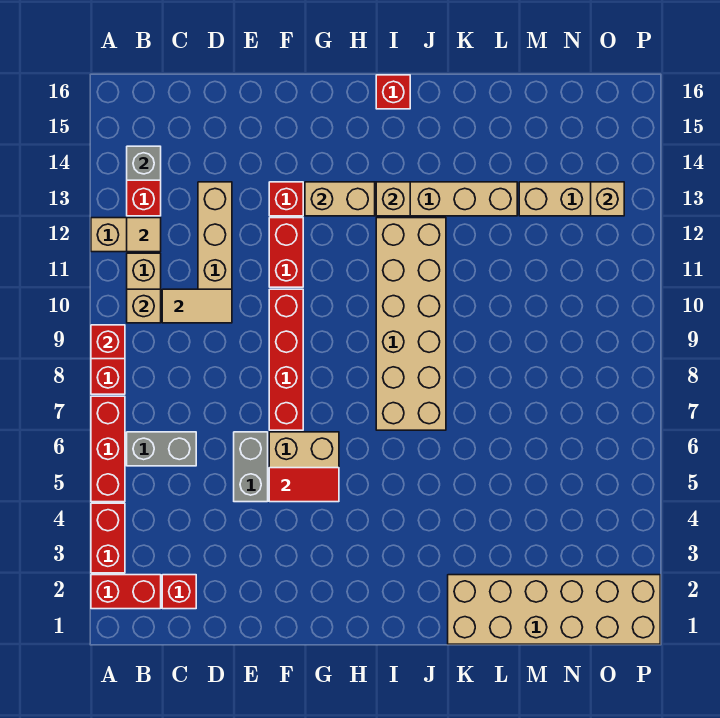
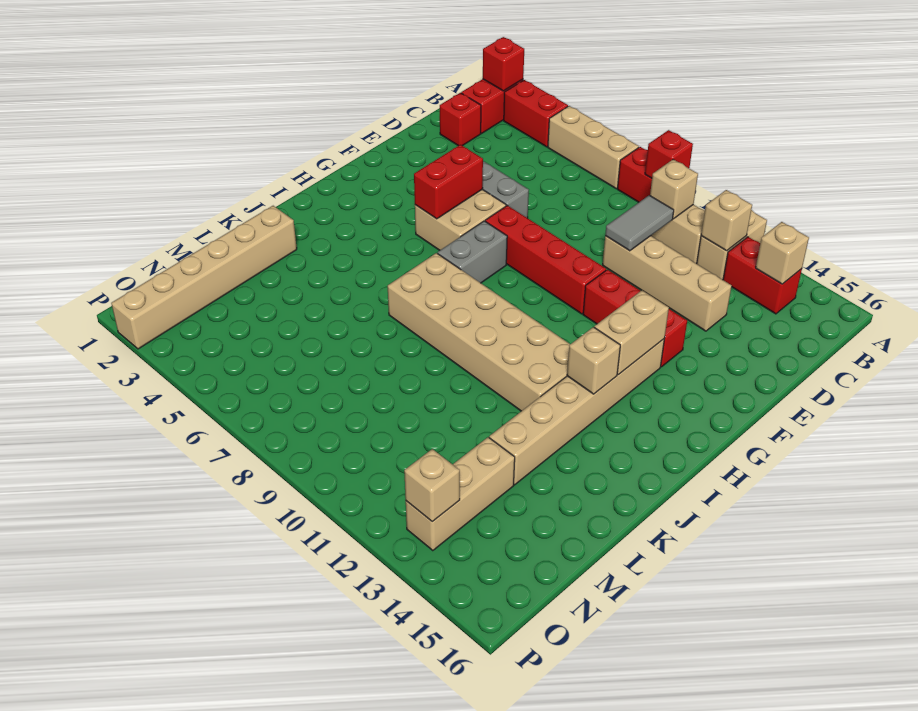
red 1x3 brick [91,396,125,502] -> tan 1x3 brick [548,106,639,188]
grey 1x2 brick [127,432,196,466] -> grey 1x2 brick moved to [438,221,507,283]
tan 1x1 tile [127,218,161,252] -> tan 1x1 brick [701,190,752,251]
grey 1x1 brick [127,146,161,180] -> tan 1x1 brick [756,222,809,284]
tan 1x2 tile [162,289,232,323] -> grey 1x2 tile [605,195,674,251]
red 1x2 tile [269,468,339,502] -> red 1x2 brick [414,145,483,219]
red 1x1 brick [376,75,410,109] -> red 1x1 brick moved to [483,37,524,91]
tan 2x6 brick [448,575,660,644] -> tan 1x6 brick [111,206,297,349]

